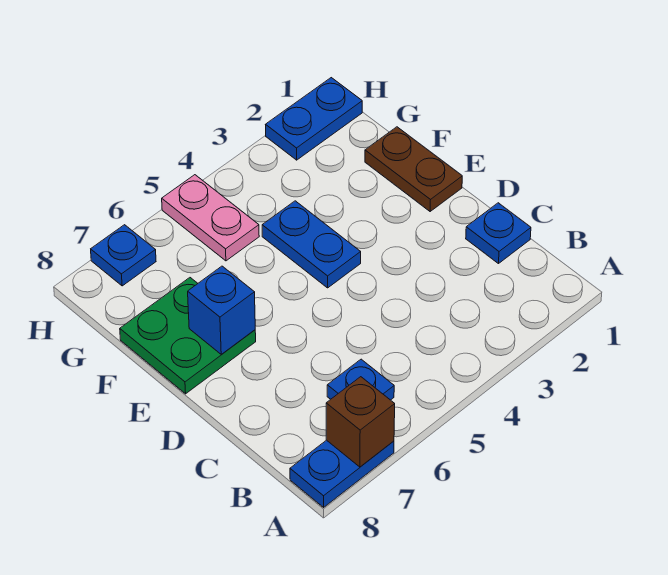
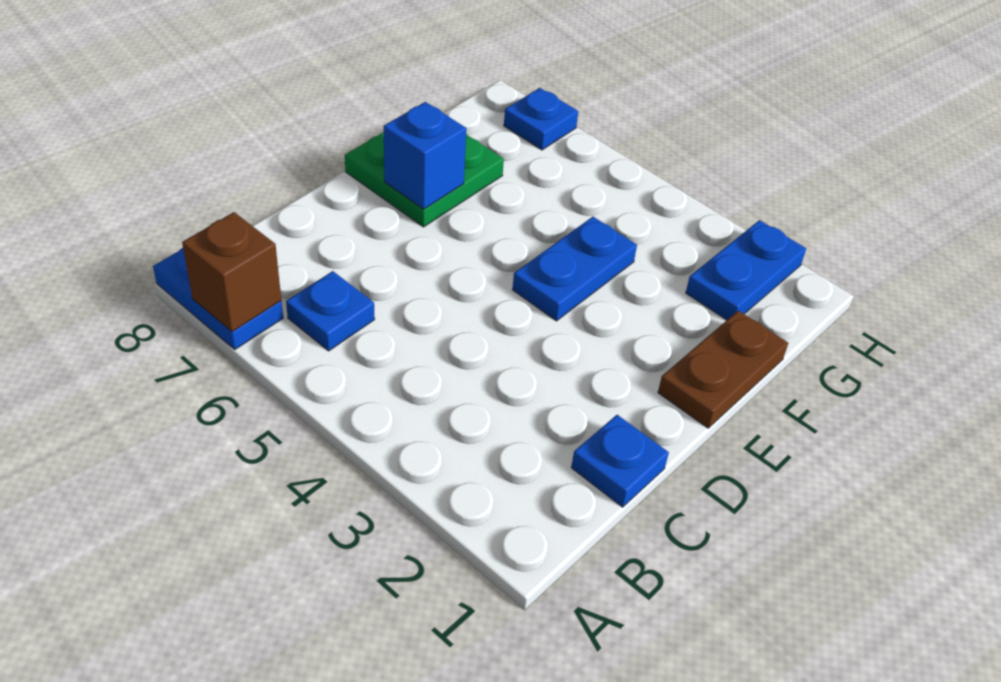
pink 1x2 plate [162,175,259,261] -> none
blue 1x2 plate [265,78,362,160] -> blue 1x2 plate turned to [686,220,806,320]

